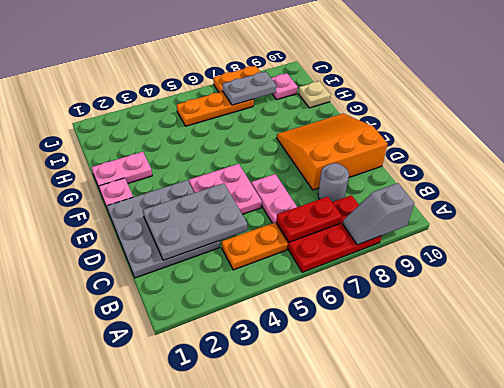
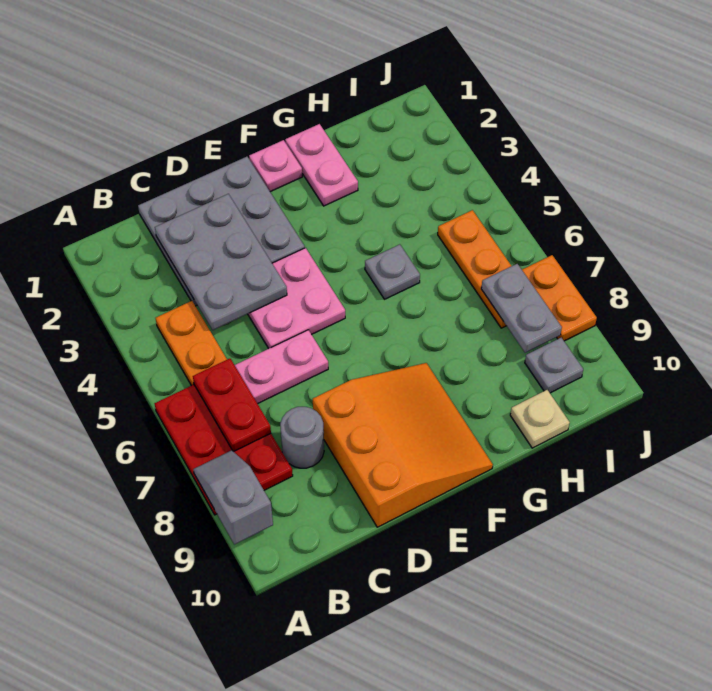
none -> grey 1x1 plate [365,244,420,299]
pink 1x1 plate [271,73,298,100] -> grey 1x1 plate [525,337,583,393]

